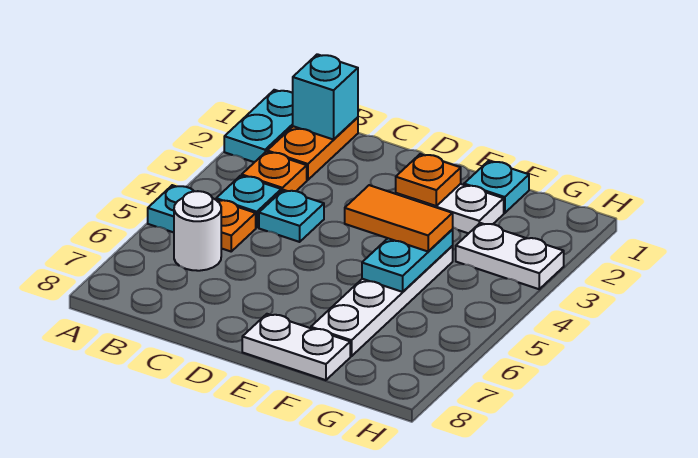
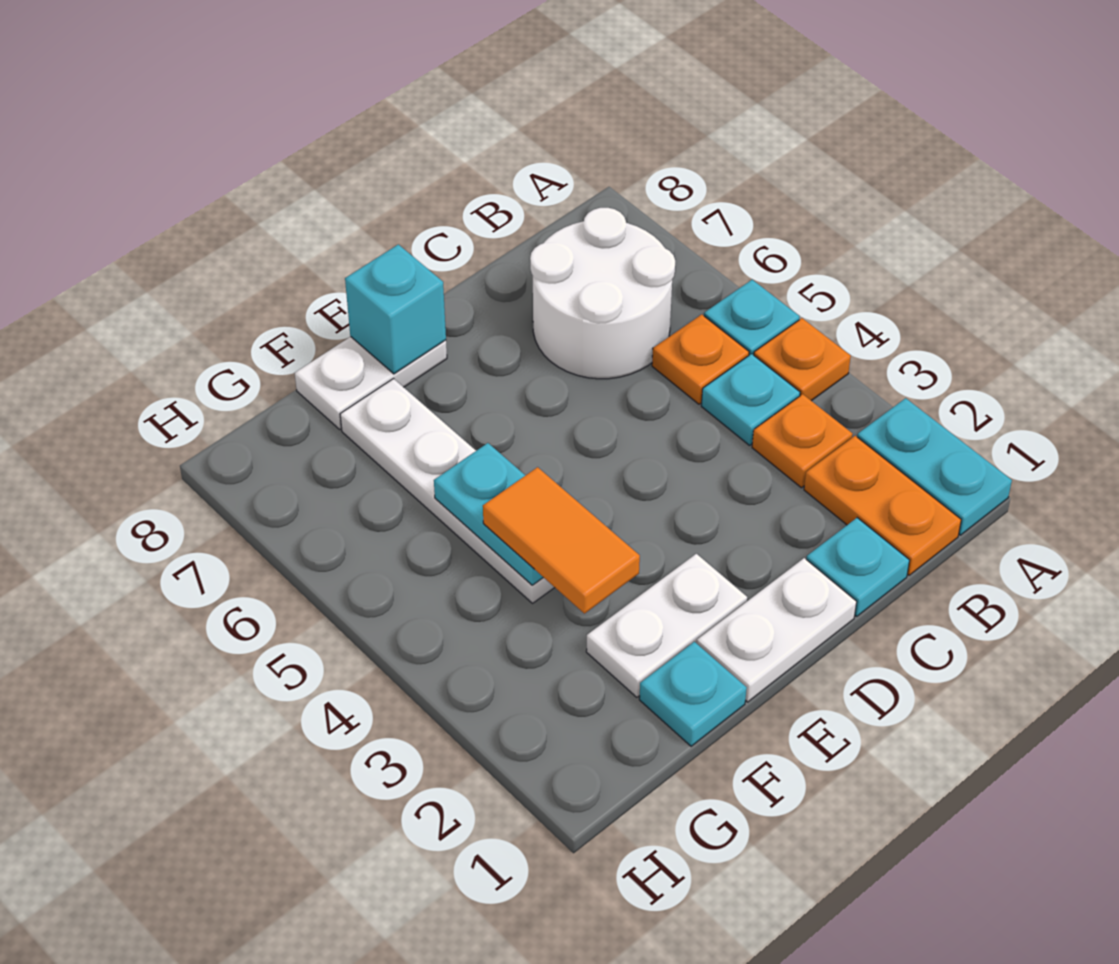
cyan 1x1 brick [293,54,358,140] -> cyan 1x1 brick moved to [345,244,446,374]
white 1x1 round brick [174,191,221,271] -> white 2x2 round brick [530,208,675,379]
cyan 1x1 plate [259,190,324,242] -> cyan 1x1 plate moved to [806,518,910,616]
orange 1x1 plate [396,154,461,206] -> orange 1x1 plate moved to [754,318,851,401]
orange 1x2 tile [345,185,453,251] -> orange 1x2 tile turned to [483,467,640,614]
white 1x2 plate [456,223,564,289] -> white 1x2 plate moved to [697,558,857,702]

